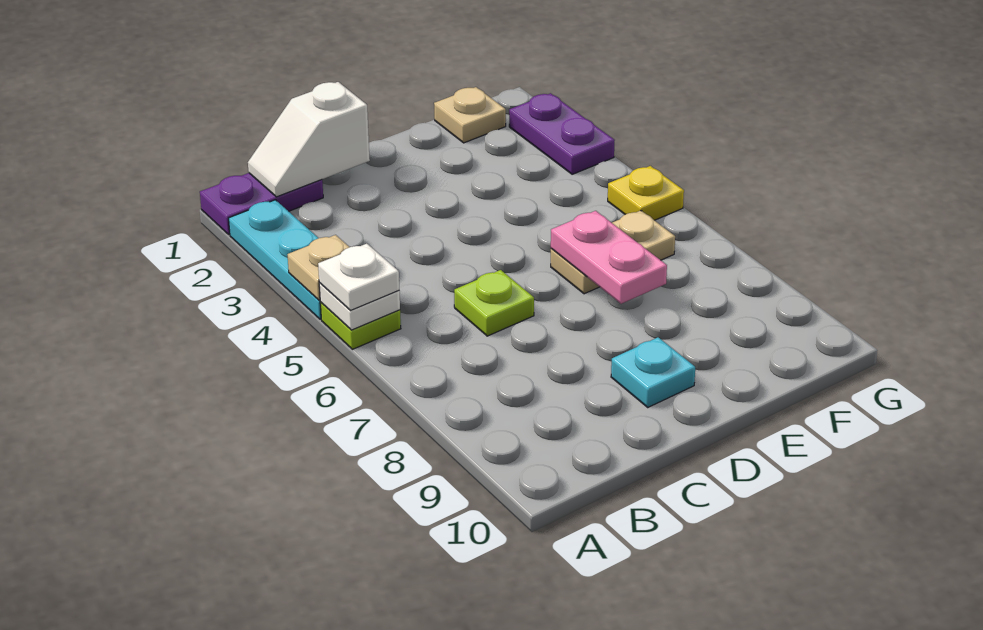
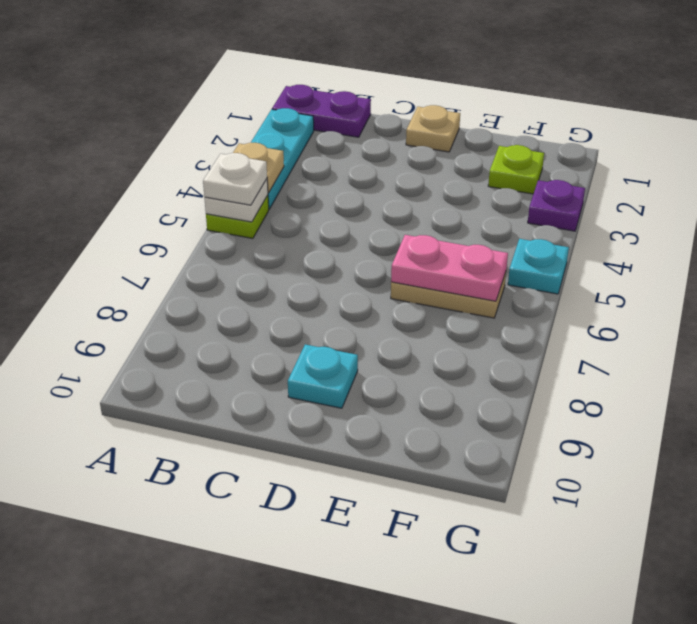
white 1x2 slope [248,82,370,197] -> none
lime 1x1 plate [454,270,534,336] -> lime 1x1 plate moved to [488,145,544,194]
pink 1x2 plate [551,211,667,304] -> pink 1x2 plate turned to [391,235,508,301]
tan 1x1 plate [434,87,506,143] -> tan 1x1 plate moved to [406,105,460,152]
purple 1x2 plate [509,93,615,174] -> purple 1x1 plate [528,180,585,231]
yellow 1x1 plate [608,166,684,220] -> cyan 1x1 plate [508,239,569,294]

